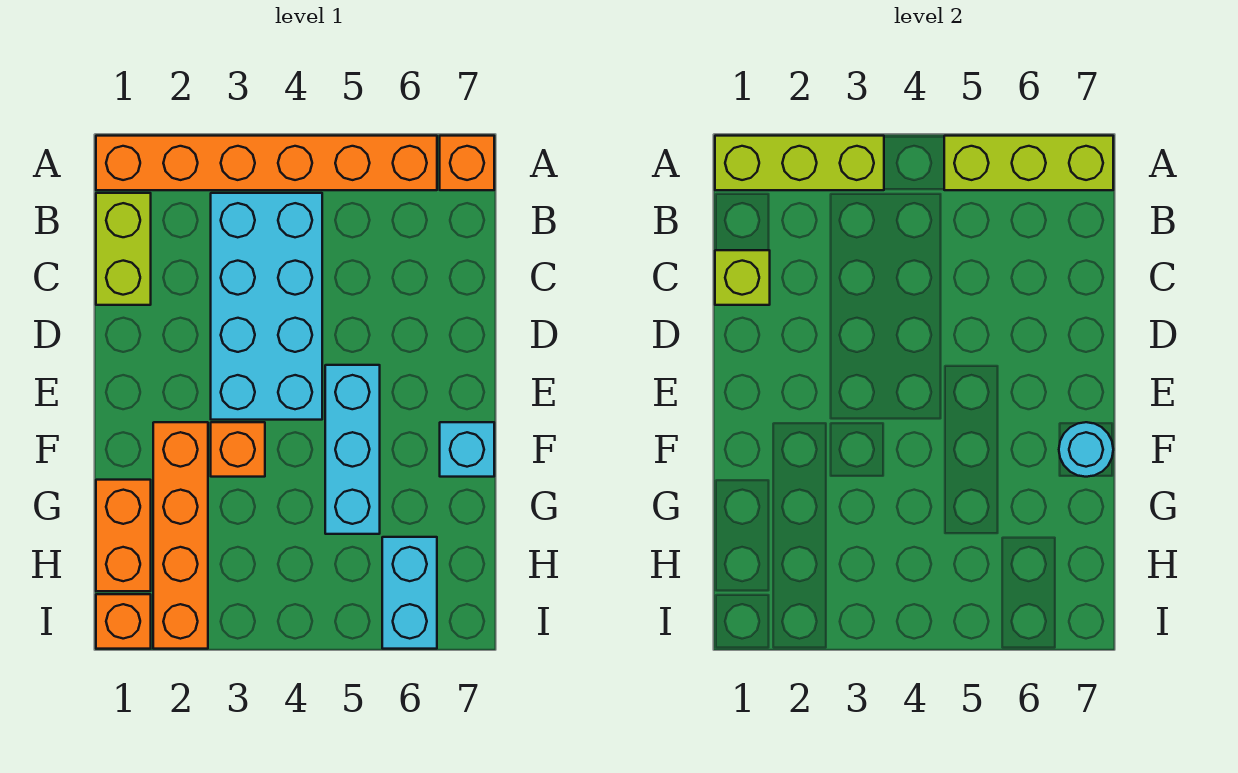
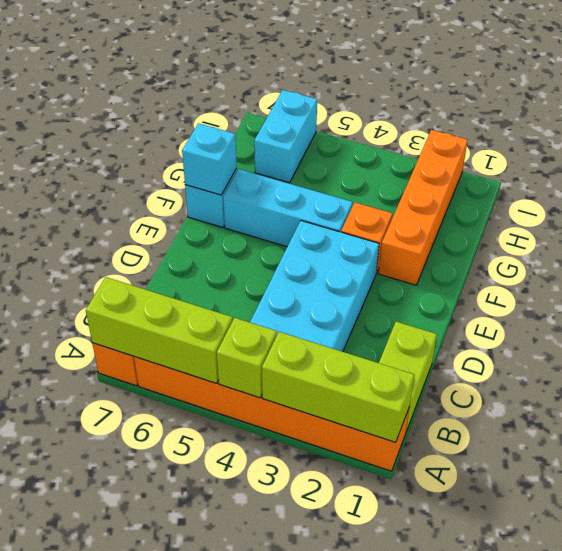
lime 1x1 brick [715,250,770,305] -> lime 1x1 brick moved to [217,318,277,398]
cyan 1x3 brick [325,365,380,534] -> cyan 1x3 brick turned to [223,169,353,247]
cyan 1x1 round brick [1059,422,1113,477] -> cyan 1x1 brick [182,123,237,195]
orange 1x2 brick [96,480,151,591] -> none
orange 1x1 brick [96,594,151,649] -> none

